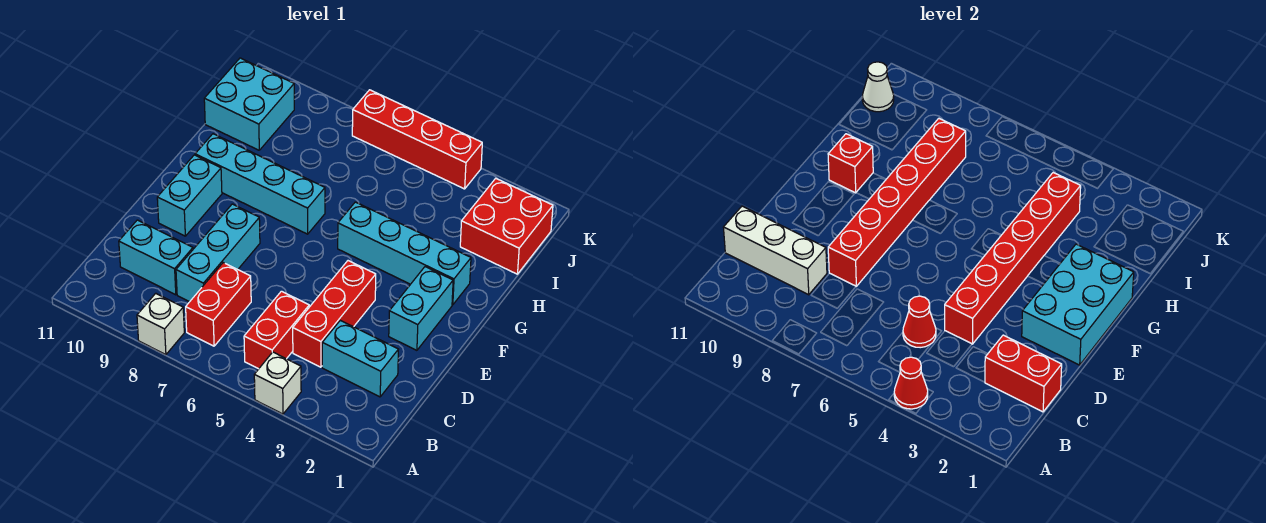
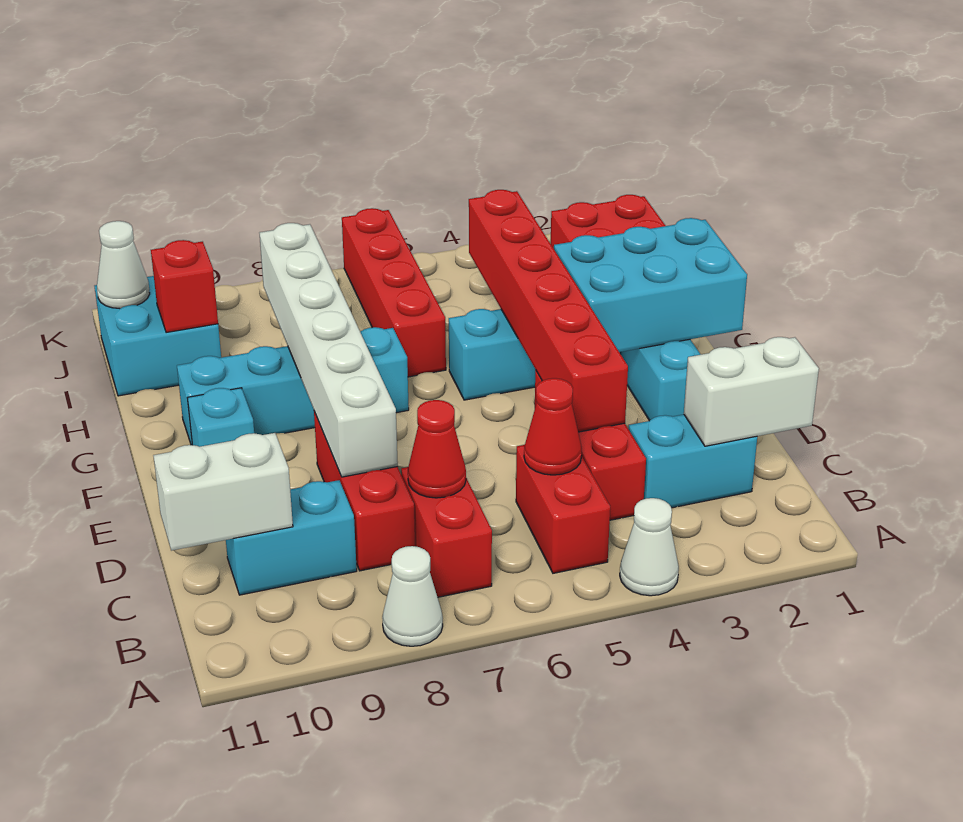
white 1x1 brick [254,352,301,414] -> white 1x1 cone [620,498,679,596]
red 1x1 cone [894,357,928,409] -> red 1x1 cone moved to [408,400,466,498]
white 1x1 brick [137,293,184,355] -> white 1x1 cone [382,546,443,646]
red 1x2 brick [985,335,1062,412] -> white 1x2 brick [684,337,819,446]
cyan 1x3 brick [176,204,260,302] -> red 1x3 brick [314,411,415,571]
white 1x3 brick [723,206,827,295] -> white 1x2 brick [153,433,293,551]
red 1x6 brick [828,118,966,286] -> white 1x6 brick [260,223,398,477]
cyan 2x3 brick [1022,244,1134,365] -> cyan 2x3 brick turned to [554,218,747,352]
cyan 1x2 brick [157,155,222,236] -> cyan 1x1 brick [188,388,254,447]
red 1x1 brick [828,134,873,193] -> red 1x1 brick moved to [151,240,218,333]
red 1x4 brick [352,90,482,189] -> red 1x4 brick turned to [342,208,446,377]

